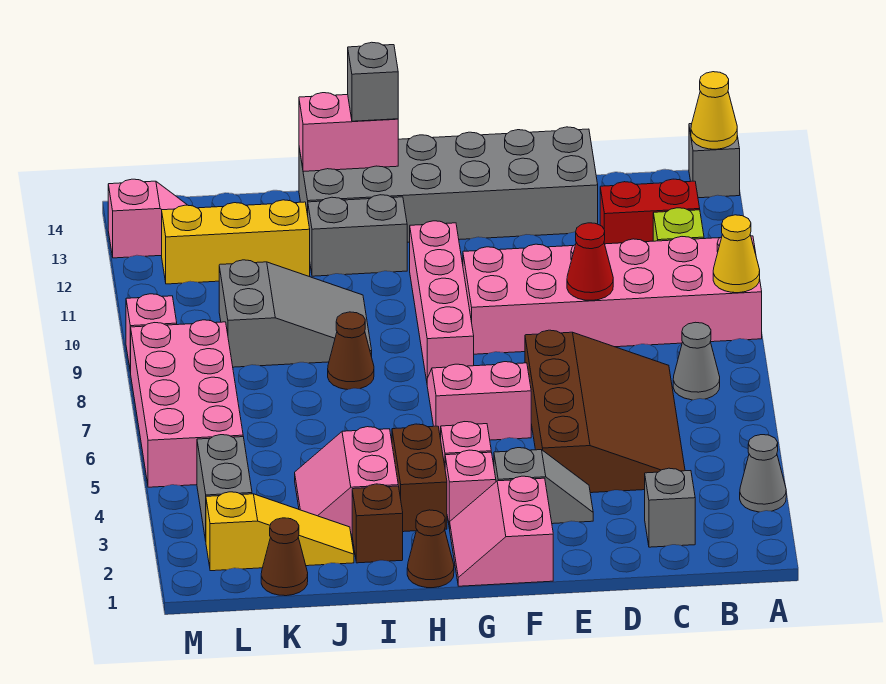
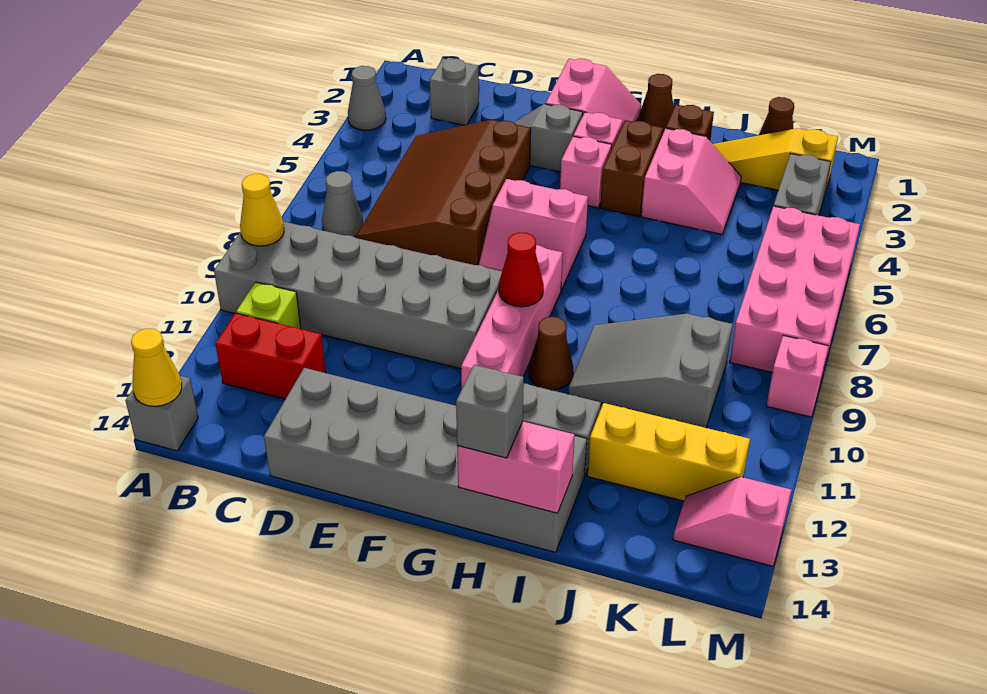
pink 2x6 brick [463,236,762,354] -> grey 2x6 brick [214,222,502,369]
red 1x1 cone [567,223,613,300] -> red 1x1 cone moved to [499,232,544,307]
brown 1x1 cone [328,312,374,390] -> brown 1x1 cone moved to [528,317,573,390]

